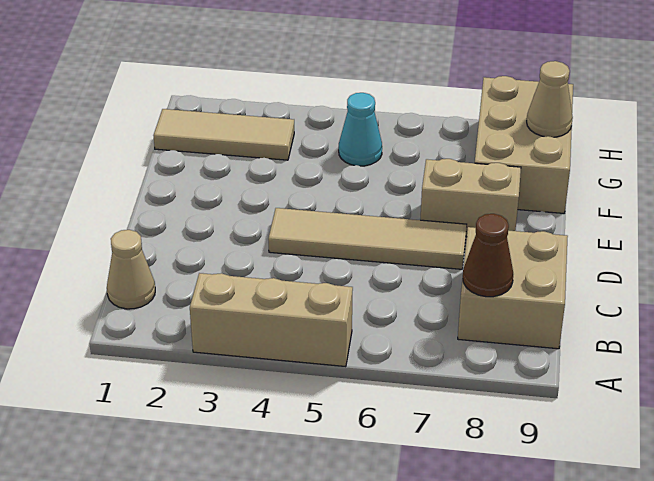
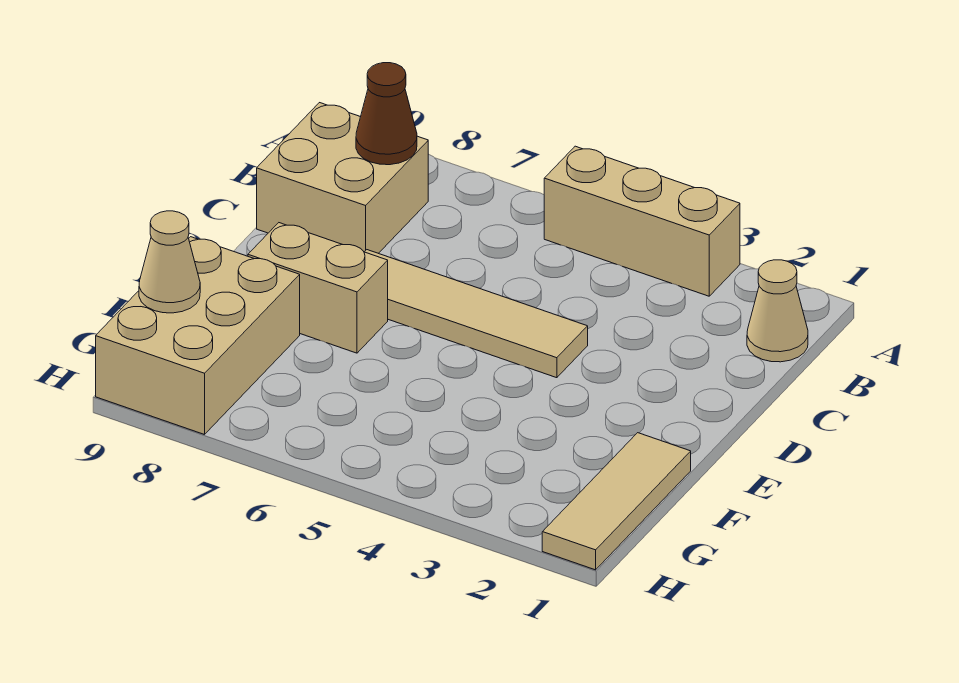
tan 1x3 tile [154,109,294,160] -> tan 1x3 tile turned to [542,433,691,570]
cyan 1x1 cone [339,93,382,166] -> none

